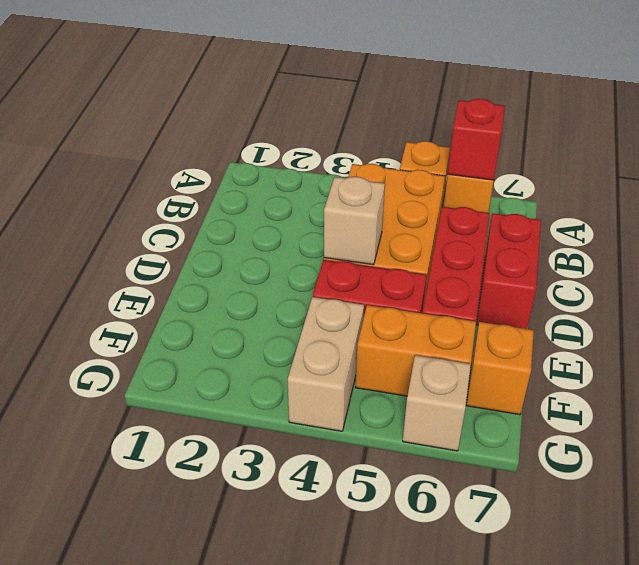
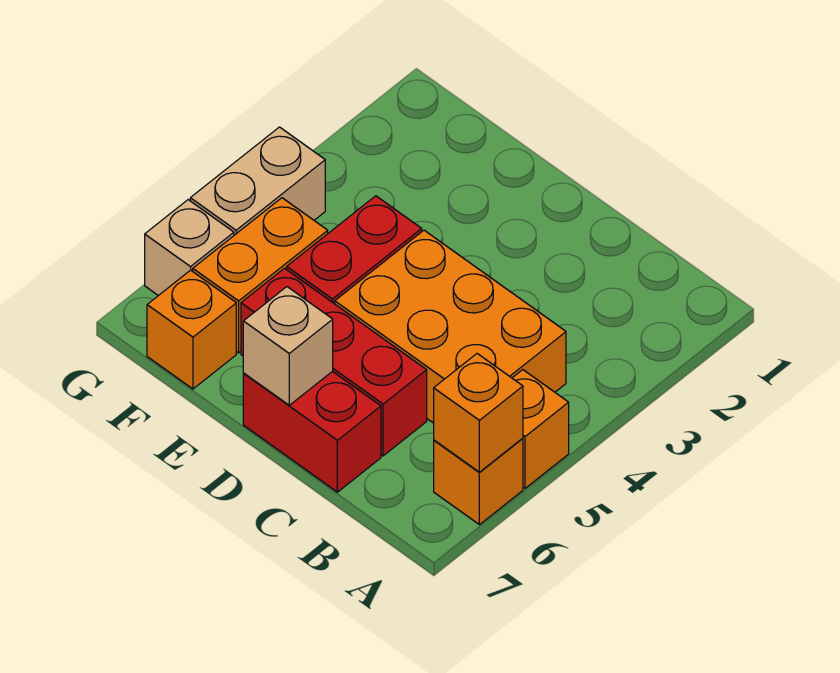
red 1x1 brick [448,99,505,180] -> orange 1x1 brick [434,354,523,472]
tan 1x1 brick [324,177,385,265] -> tan 1x1 brick moved to [243,287,333,405]
tan 1x2 brick [287,297,364,431] -> tan 1x2 brick turned to [190,127,325,235]

